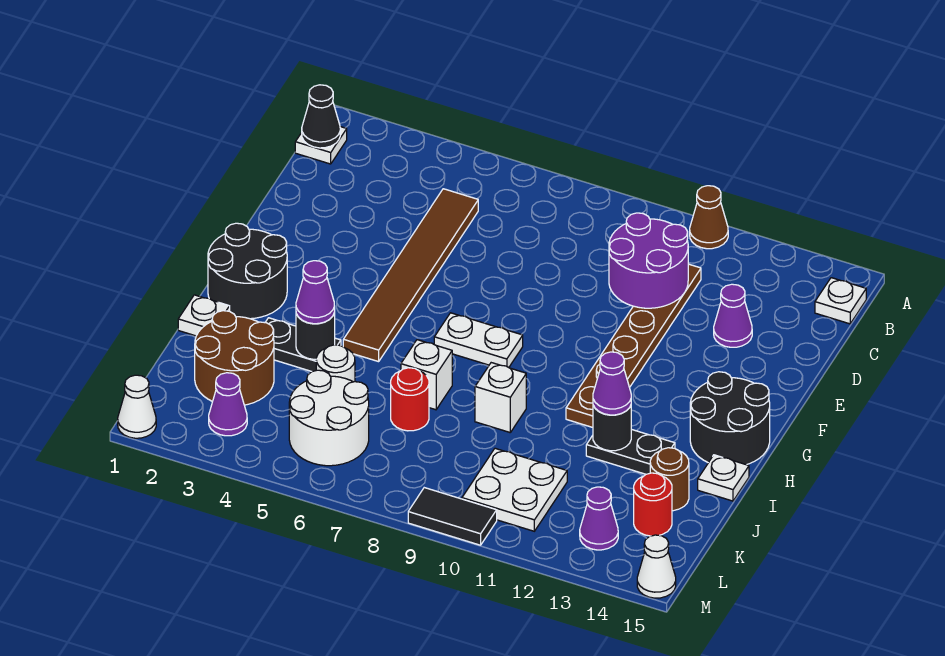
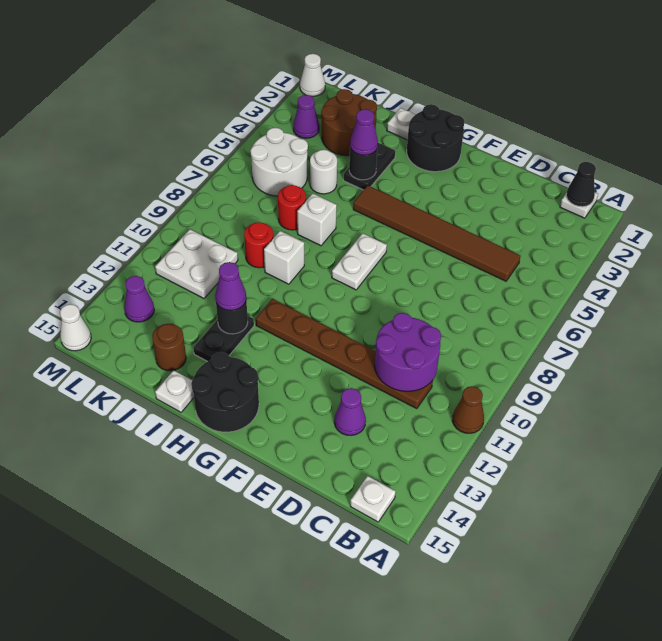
red 1x1 round brick [634,473,672,536] -> red 1x1 round brick moved to [244,222,273,268]
black 1x2 tile [408,488,497,545] -> none

